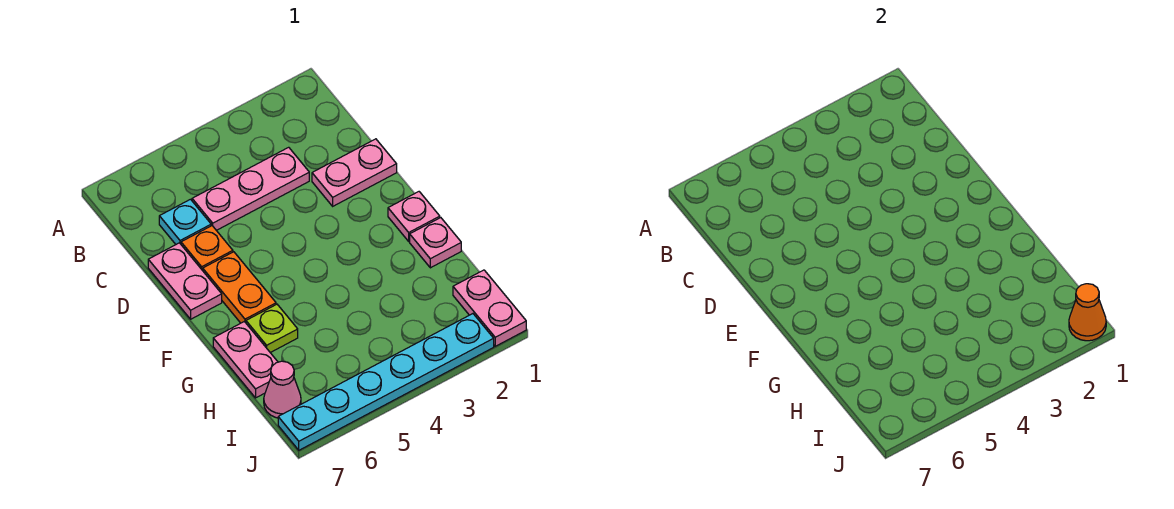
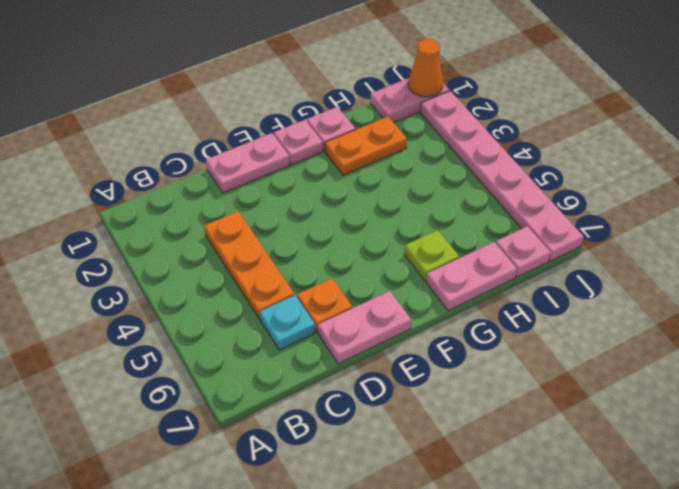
pink 1x3 plate [192,147,309,230] -> orange 1x3 plate [204,211,294,319]
pink 1x2 plate [312,139,397,206] -> pink 1x2 plate turned to [206,133,290,193]
orange 1x2 plate [203,252,276,323] -> orange 1x2 plate moved to [325,117,407,175]
pink 1x1 cone [264,361,301,418] -> pink 1x1 plate [496,226,551,277]
cyan 1x6 plate [278,314,494,450] -> pink 1x6 plate [420,91,583,261]

